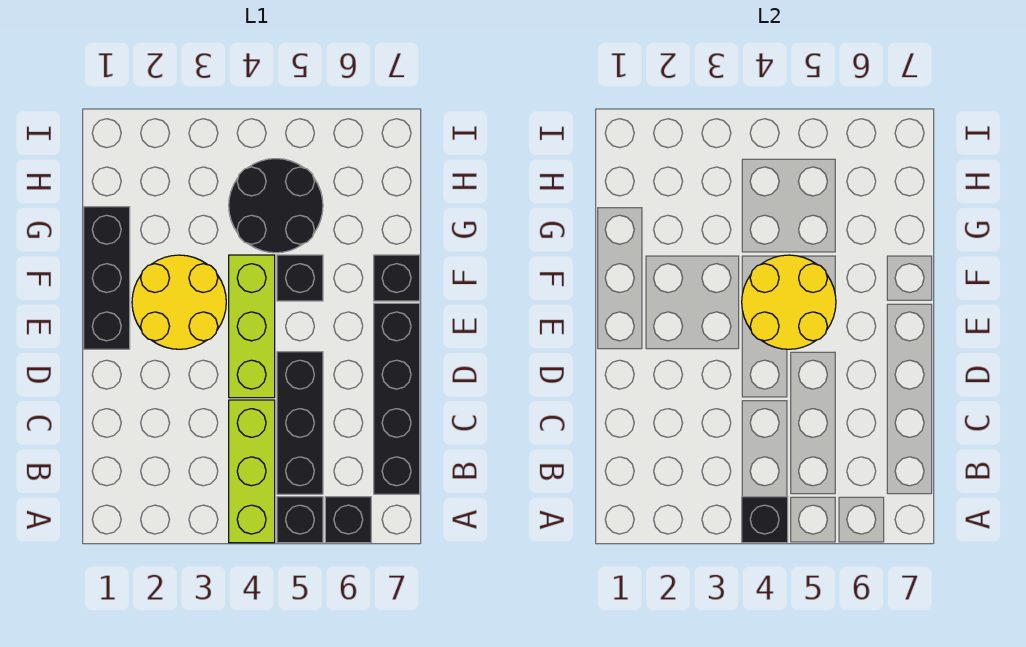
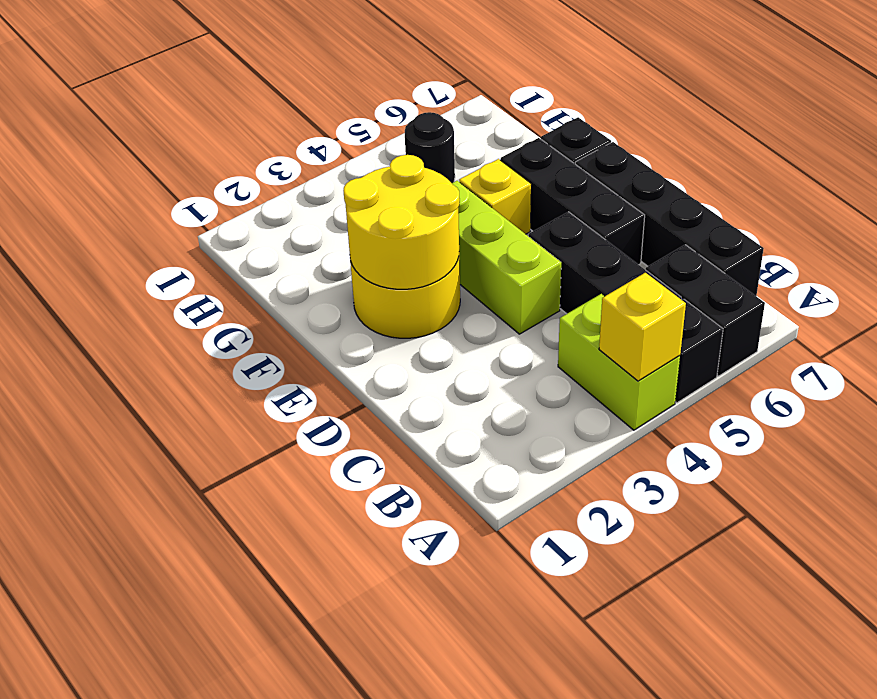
lime 1x3 brick [229,400,275,543] -> lime 1x2 brick [558,294,680,430]
black 1x1 brick [742,497,788,543] -> yellow 1x1 brick [599,273,686,381]
black 1x1 brick [325,497,371,543] -> black 1x2 brick [646,245,765,376]
black 1x3 brick [84,207,130,349] -> black 1x3 brick moved to [501,138,645,265]
yellow 2x2 round brick [742,255,836,349] -> yellow 2x2 round brick moved to [343,155,460,289]
black 1x1 brick [277,255,323,301] -> yellow 1x1 brick [459,159,531,234]
black 2x2 round brick [229,159,323,253] -> black 1x1 round brick [405,112,455,183]

